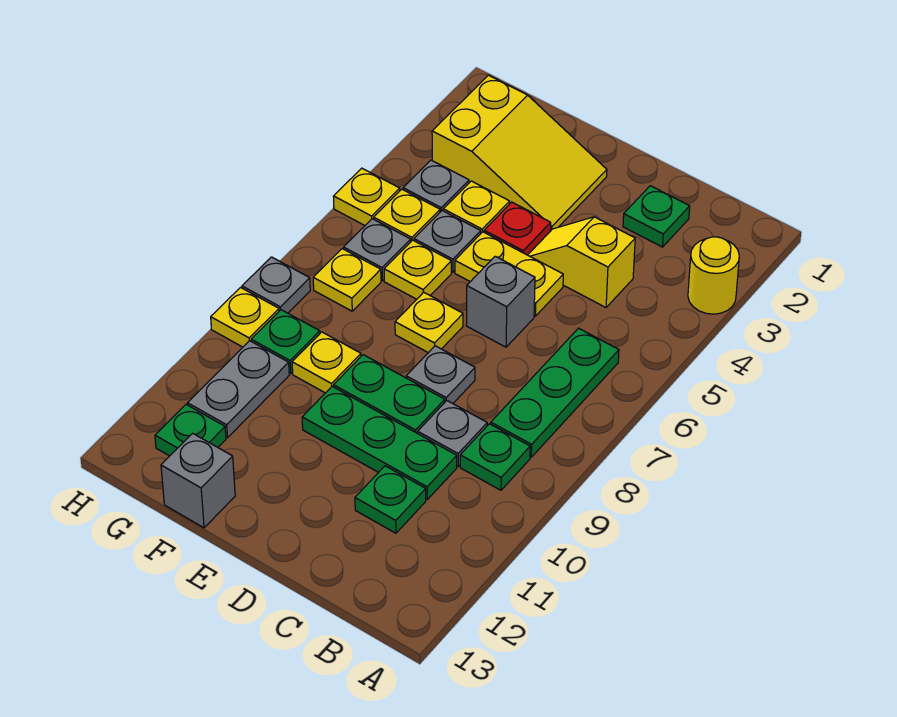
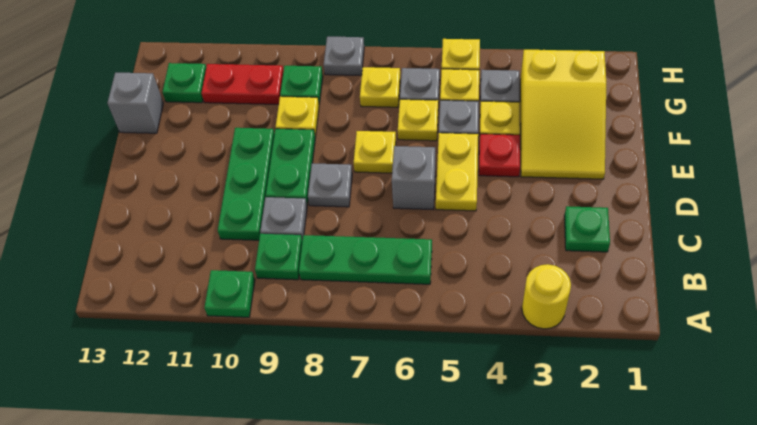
yellow 1x2 slope [528,217,635,307] -> none
green 1x1 plate [355,466,426,533] -> green 1x1 plate moved to [204,270,255,317]
grey 1x2 plate [187,341,289,438] -> red 1x2 plate [202,64,284,105]
yellow 1x1 plate [211,288,279,347] -> none

